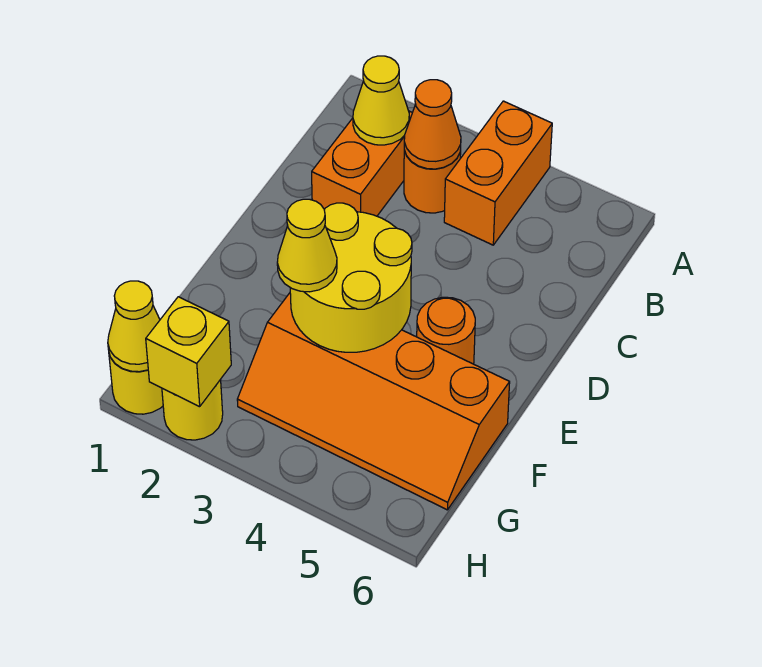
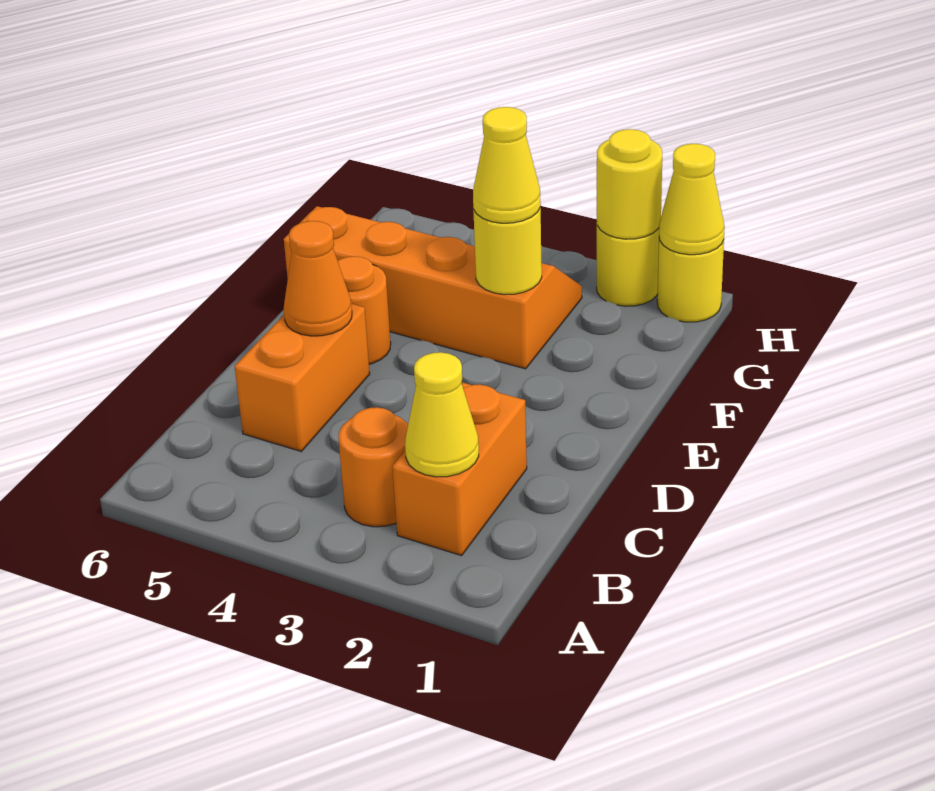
orange 1x2 brick [444,101,552,245] -> orange 1x2 brick moved to [235,304,370,451]
orange 1x1 cone [404,80,461,169] -> orange 1x1 cone moved to [284,221,352,336]
yellow 2x2 round brick [290,203,412,352] -> yellow 1x1 round brick [473,207,542,295]
yellow 1x1 brick [146,297,231,407] -> yellow 1x1 round brick [597,129,662,239]

